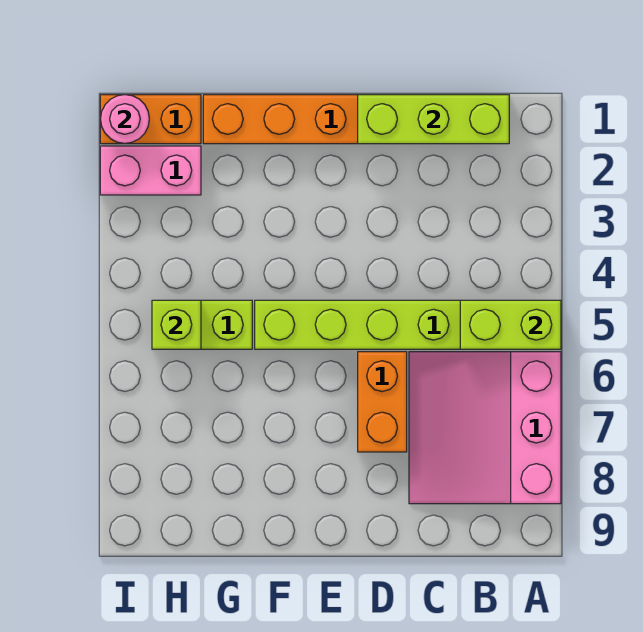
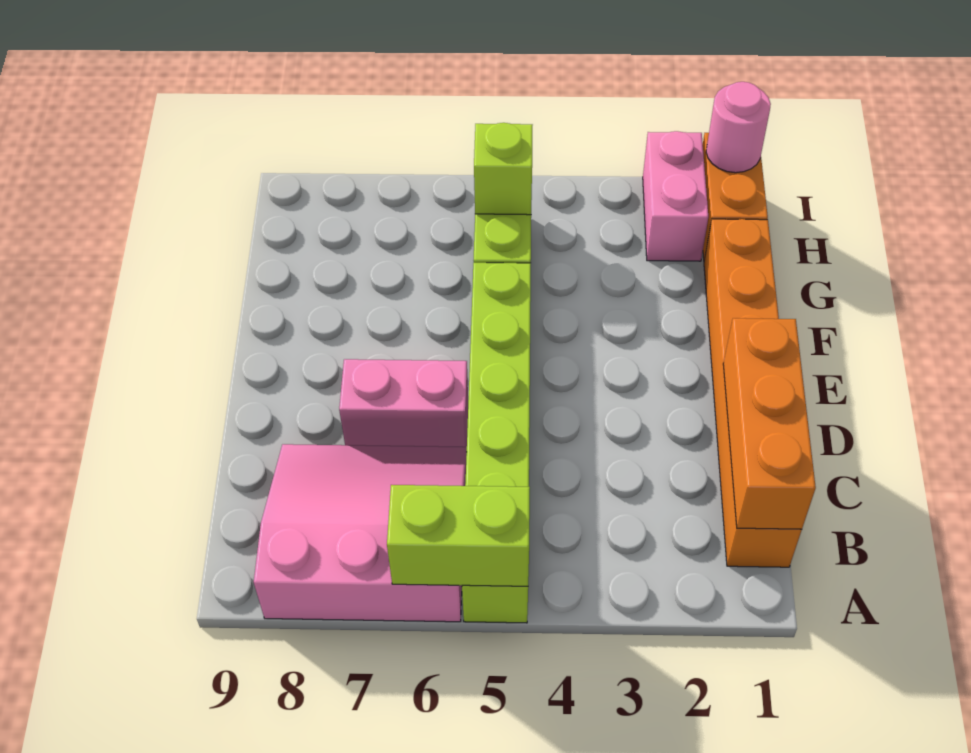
lime 1x2 brick [460,300,561,349] -> lime 1x2 brick turned to [387,485,530,586]
lime 1x3 brick [358,95,509,144] -> orange 1x3 brick [723,318,816,529]
orange 1x2 brick [358,352,407,452] -> pink 1x2 brick [339,359,468,451]

